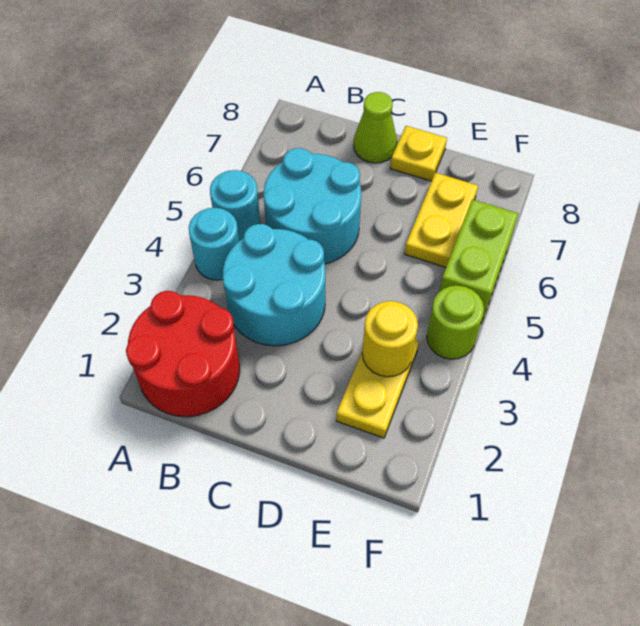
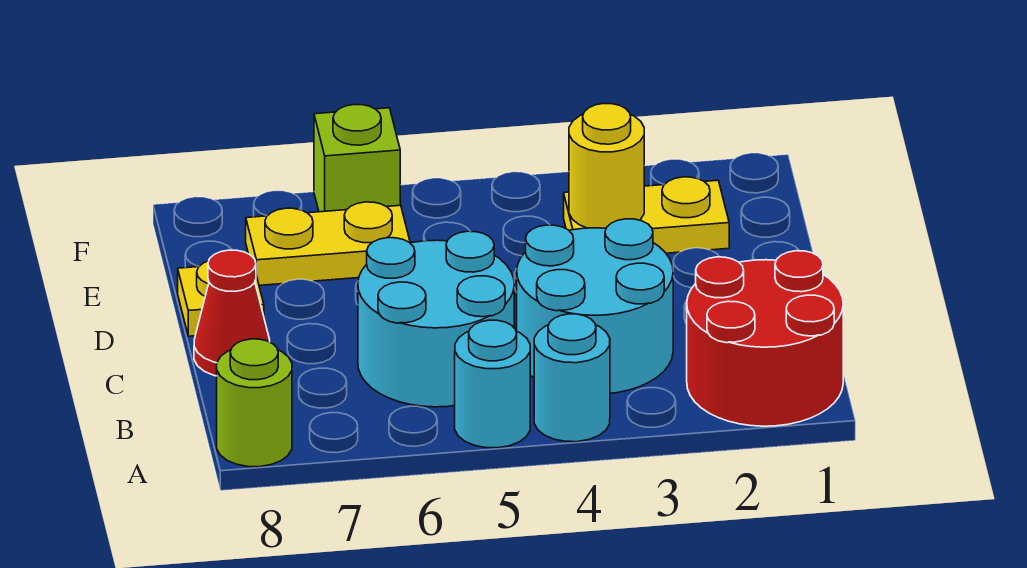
lime 1x1 cone [354,92,397,163] -> red 1x1 cone [194,250,270,376]
lime 1x1 round brick [427,286,484,359] -> lime 1x1 round brick moved to [217,339,292,467]
lime 1x2 brick [440,199,518,323] -> lime 1x1 brick [314,104,400,212]

